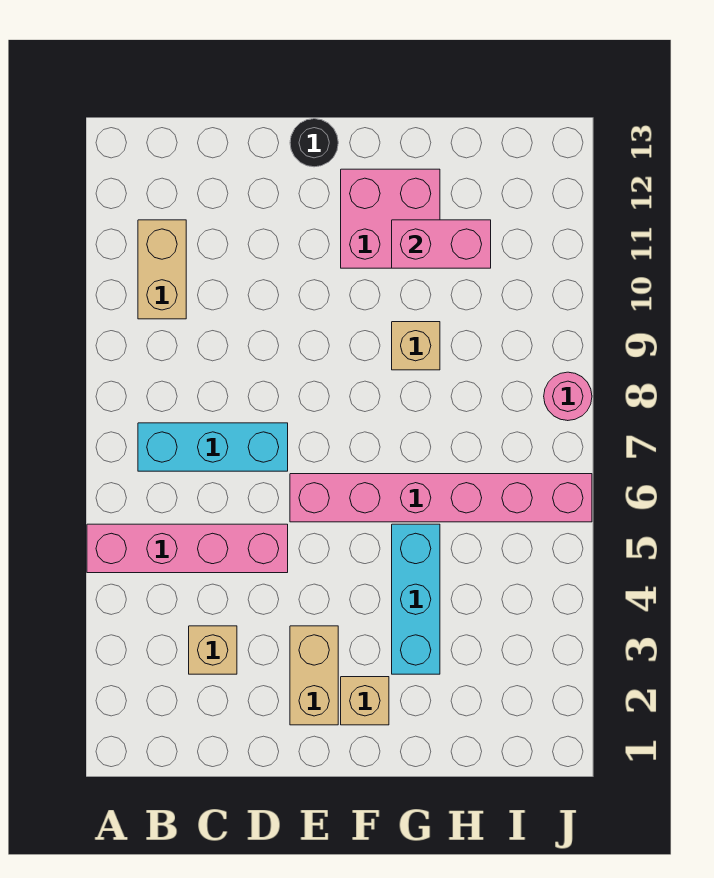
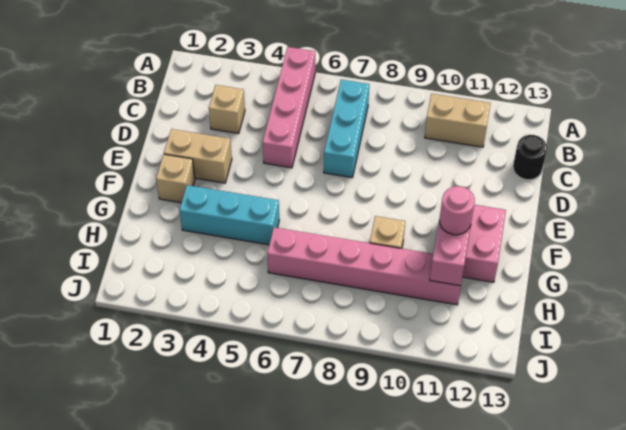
pink 1x6 brick [290,474,592,522] -> pink 1x6 brick turned to [267,227,461,305]
black 1x1 round brick [290,119,338,167] -> black 1x1 round brick moved to [513,135,547,180]
pink 1x1 round brick [544,372,592,421] -> pink 1x1 round brick moved to [440,186,475,235]

